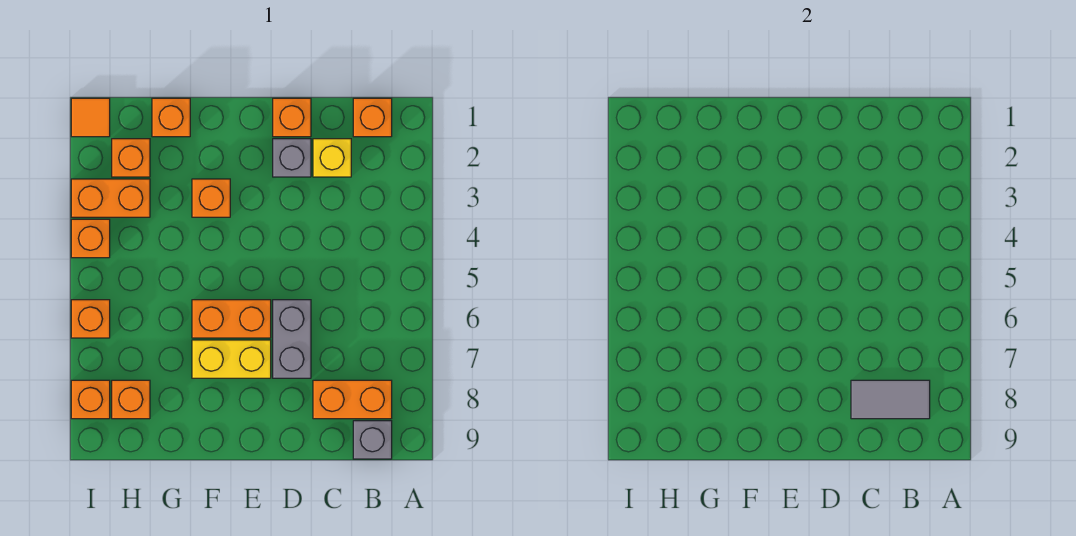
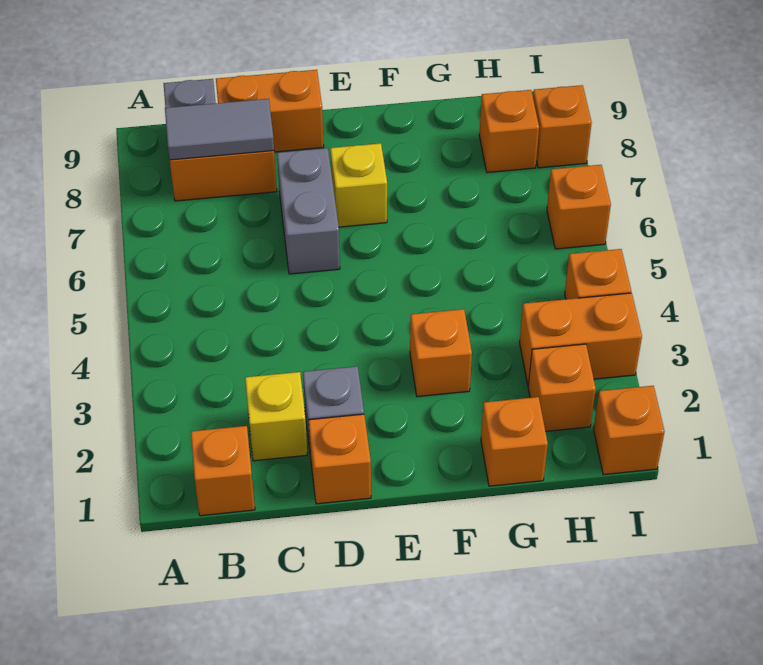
orange 1x2 brick [192,300,271,338] -> orange 1x2 brick moved to [216,70,324,152]
yellow 1x2 brick [192,340,271,378] -> yellow 1x1 brick [330,143,387,227]
orange 1x1 tile [71,98,110,137] -> orange 1x1 brick [594,386,665,475]

